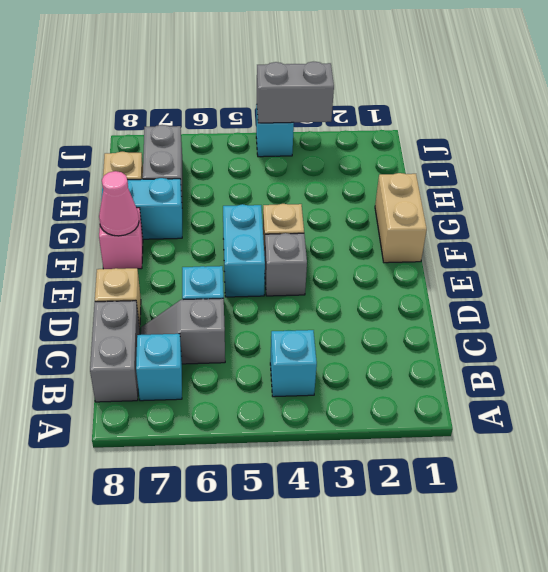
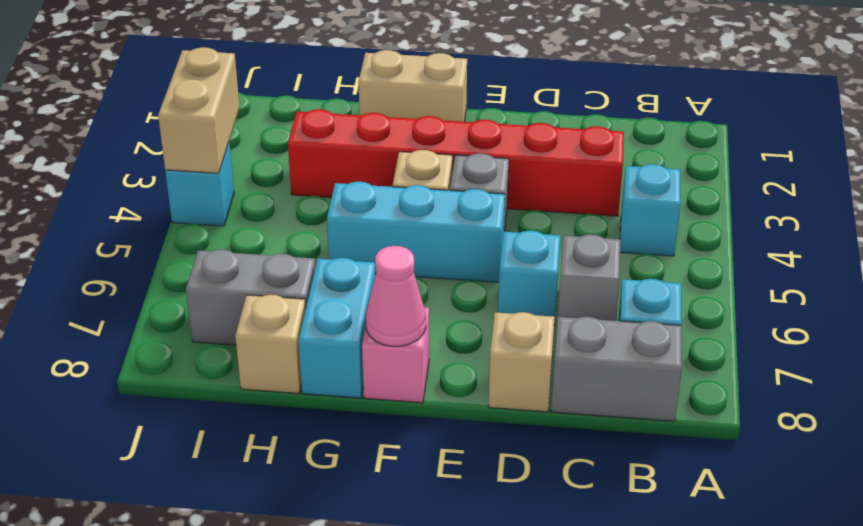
none -> red 1x6 brick [288,109,624,216]
cyan 1x2 brick [223,204,265,297] -> cyan 1x3 brick [327,182,505,282]
grey 1x2 brick [257,62,334,123] -> tan 1x2 brick [158,47,240,173]

